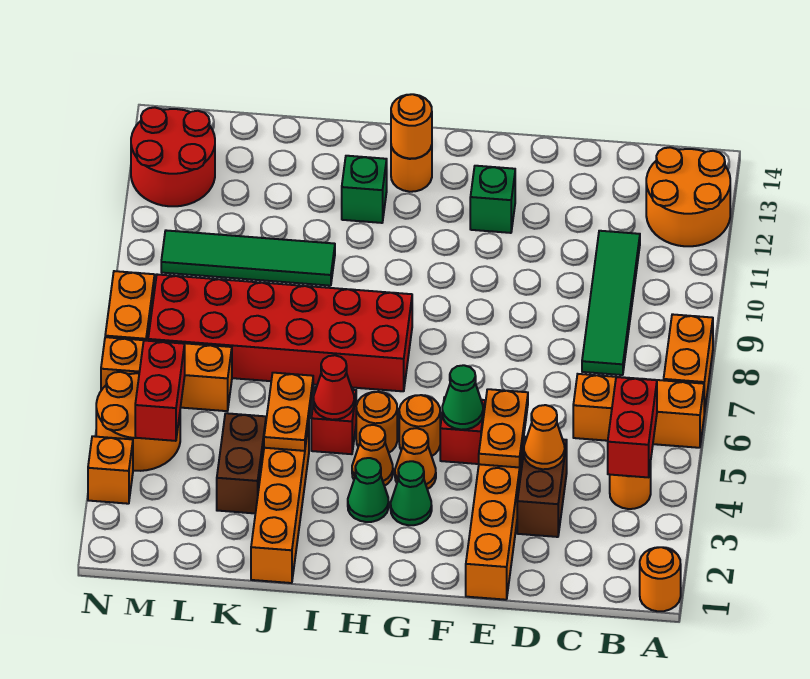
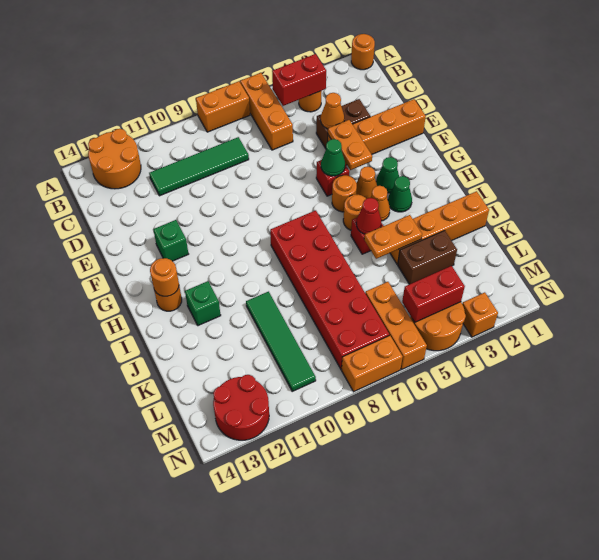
orange 1x2 plate [479,389,528,468] -> orange 1x2 plate turned to [328,120,372,170]

